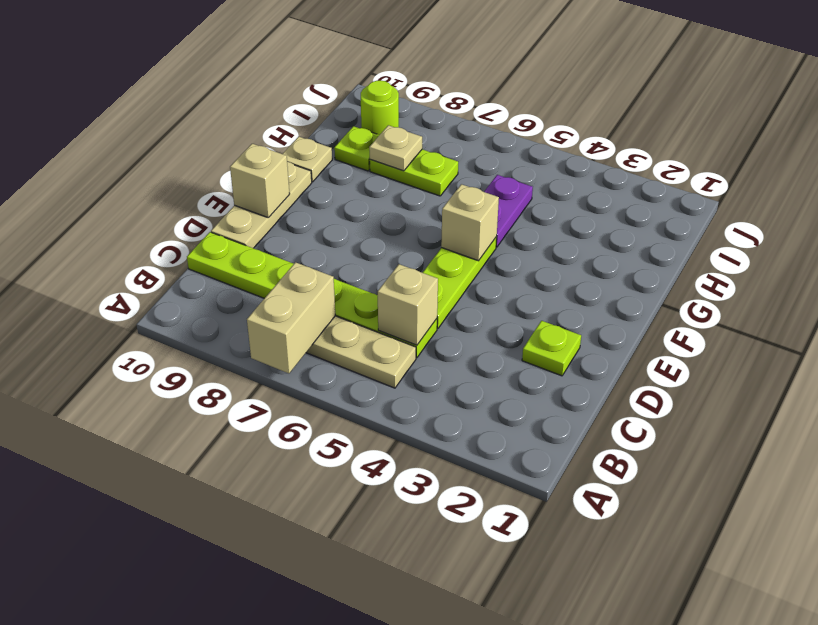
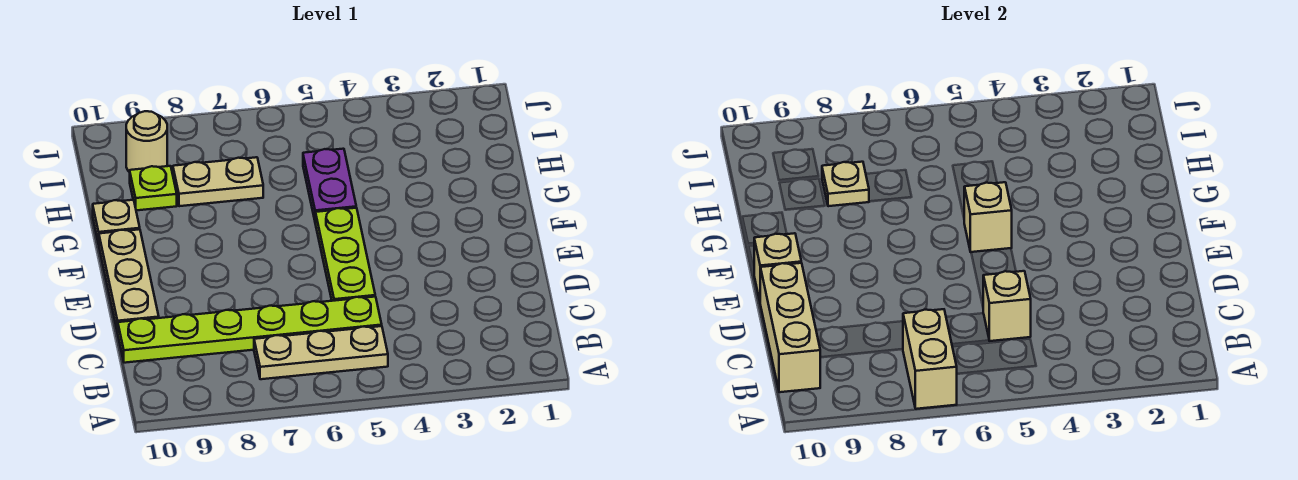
none -> tan 1x3 brick [760,263,820,392]
lime 1x1 plate [522,321,581,376] -> none
lime 1x2 plate [370,149,458,196] -> tan 1x2 plate [173,157,263,206]
lime 1x1 round brick [361,81,399,135] -> tan 1x1 round brick [126,111,167,172]

